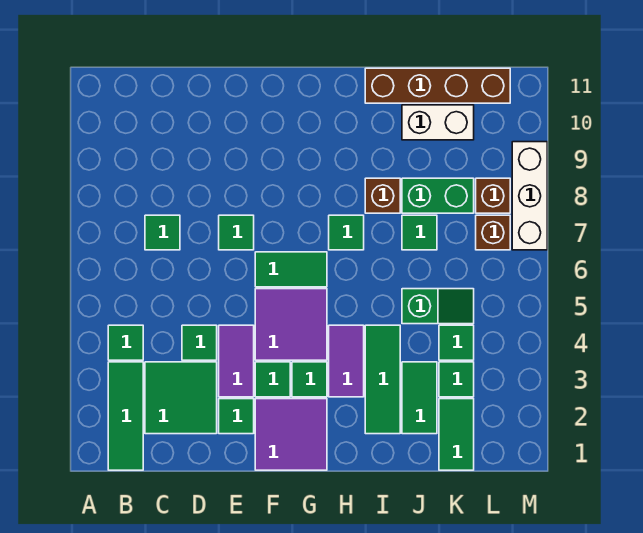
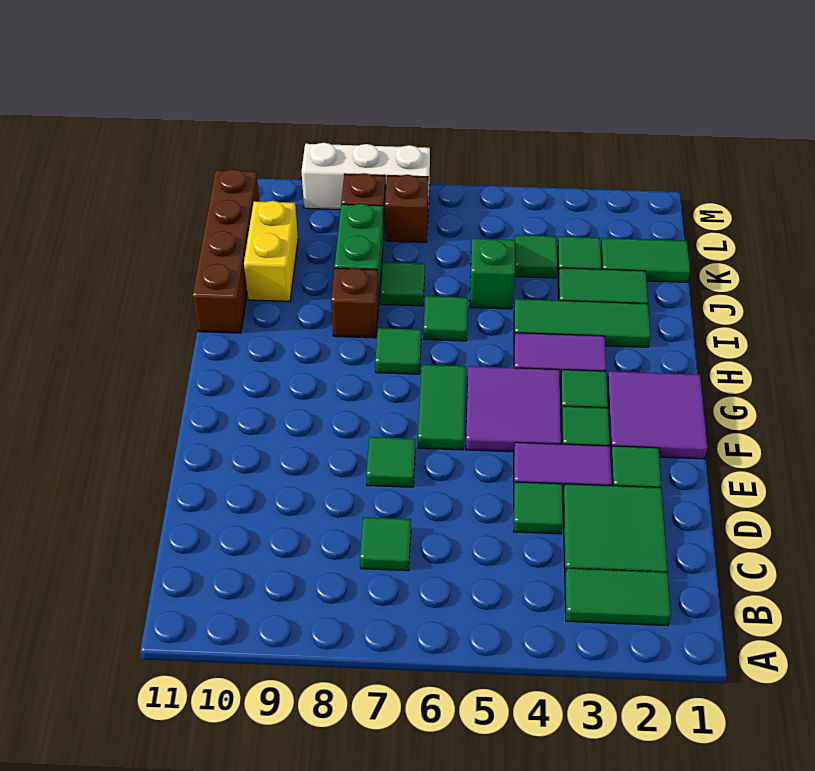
green 1x3 tile [108,362,143,470] -> green 1x2 tile [565,568,671,626]
green 1x1 tile [108,325,143,360] -> green 1x1 tile moved to [423,296,468,341]
white 1x2 brick [402,105,474,140] -> yellow 1x2 brick [244,201,298,301]

